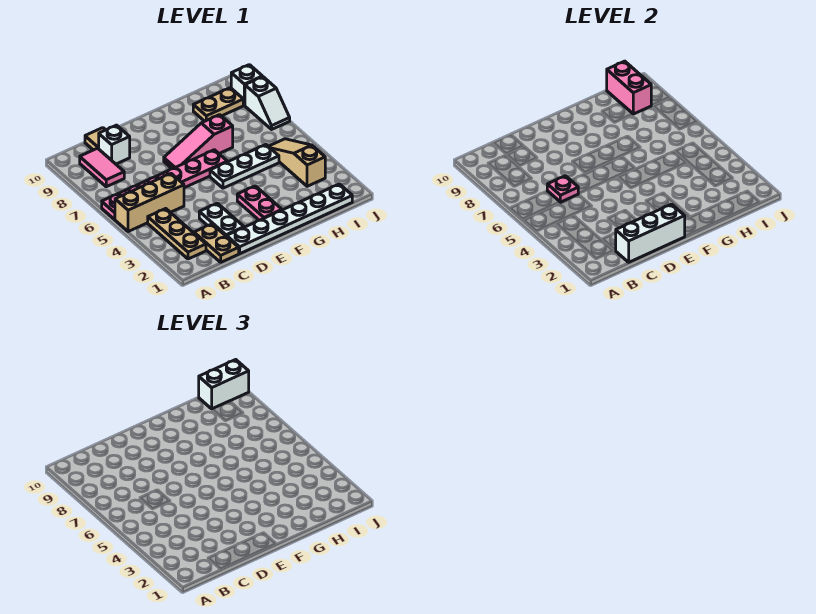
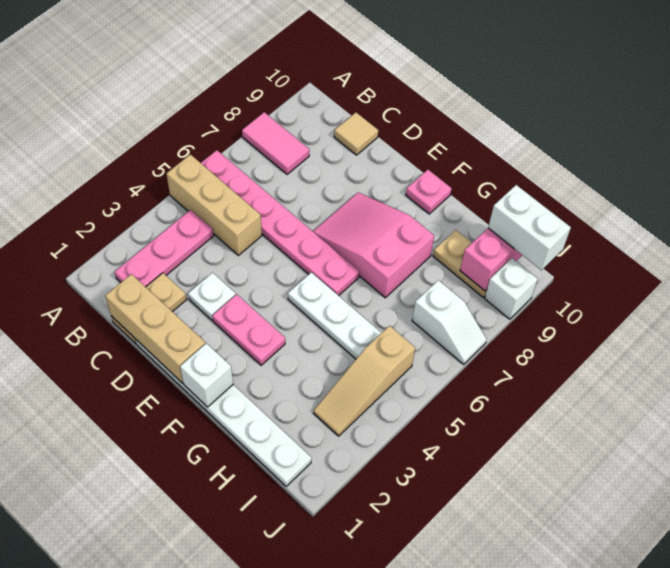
tan 1x3 plate [148,209,206,259] -> pink 1x3 plate [115,210,214,287]
pink 1x2 tile [80,148,124,187] -> pink 1x2 tile turned to [242,112,309,174]
white 1x3 brick [615,204,685,262] -> tan 1x3 brick [105,274,205,383]
pink 1x1 plate [547,176,578,202] -> pink 1x1 plate moved to [406,170,452,214]
white 1x1 brick [99,125,130,164] -> white 1x1 brick moved to [180,343,233,407]
white 1x2 plate [199,203,244,237] -> white 1x1 plate [188,273,236,320]
pink 1x3 slope [164,115,233,169] -> pink 2x3 slope [313,192,434,298]
pink 1x2 plate [237,186,282,220] -> pink 1x2 plate turned to [212,294,285,365]
tan 1x3 slope [268,139,325,186] -> tan 1x3 slope turned to [314,326,415,436]
white 1x2 slope [245,77,290,129] -> white 1x2 slope turned to [412,280,487,364]

